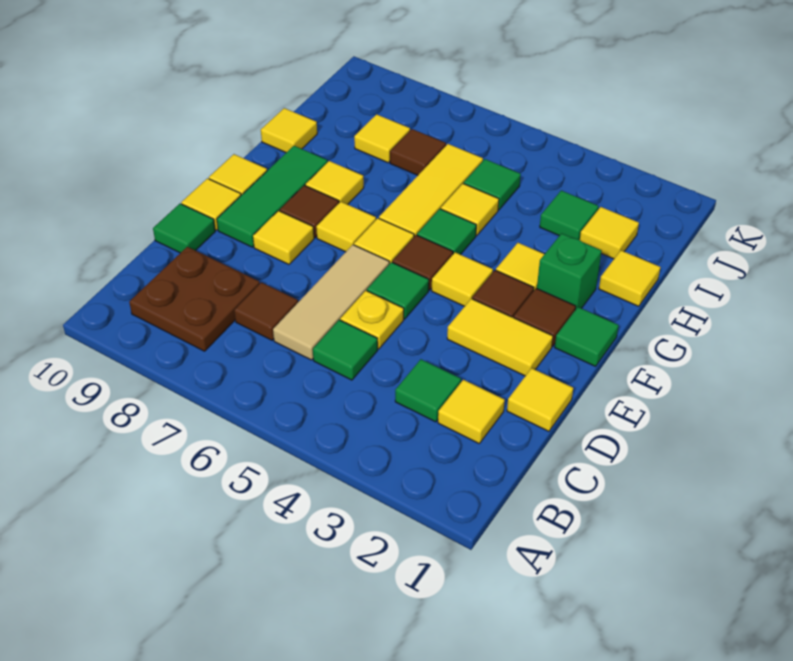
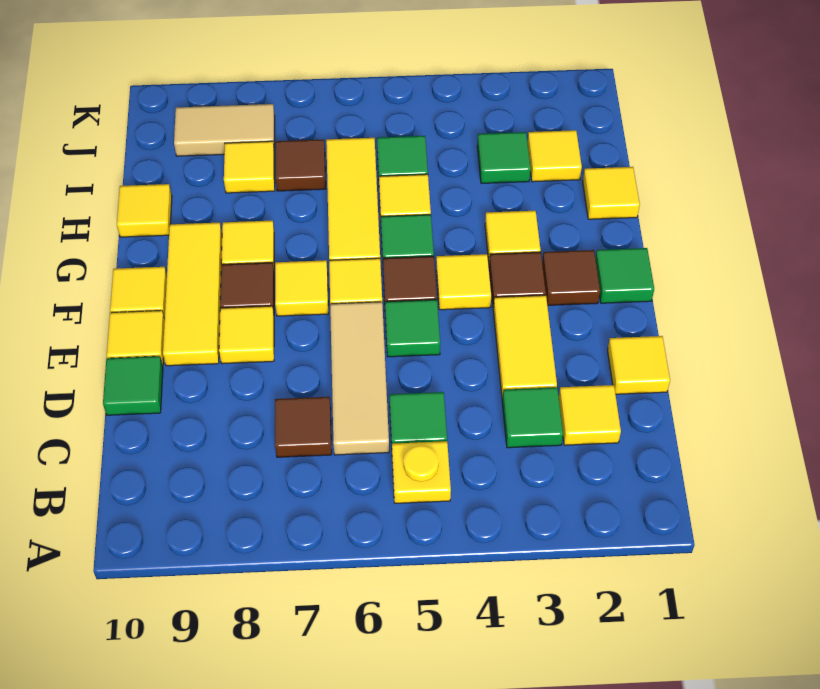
brown 2x2 plate [129,247,260,351] -> none
yellow 1x1 plate [340,291,404,349] -> yellow 1x1 plate moved to [392,441,451,503]
yellow 1x2 tile [447,299,553,376] -> yellow 1x2 tile turned to [493,295,557,399]
green 1x3 tile [217,146,327,247] -> yellow 1x3 tile [163,223,222,366]
green 1x1 brick [537,233,602,310] -> none
none -> tan 1x2 tile [174,104,275,156]

